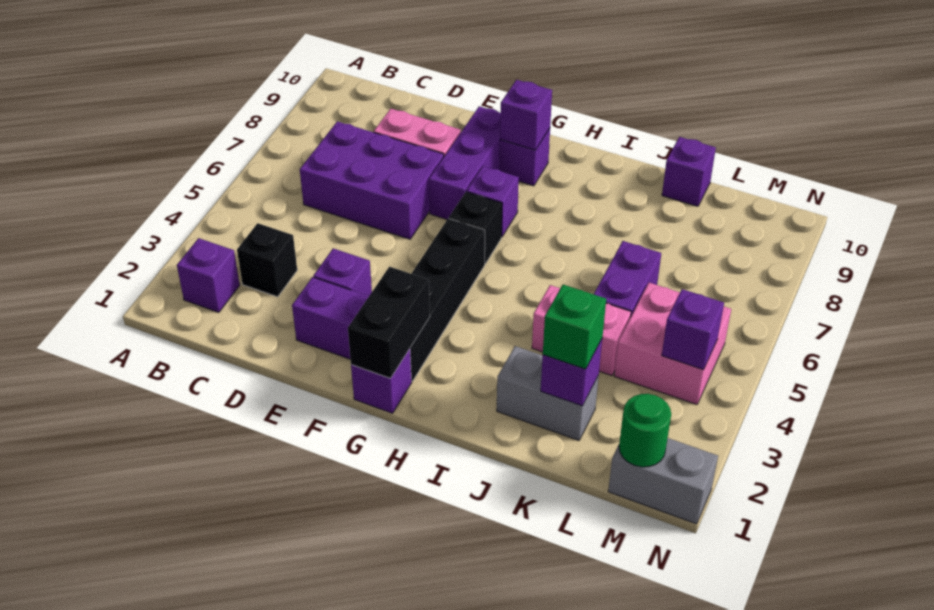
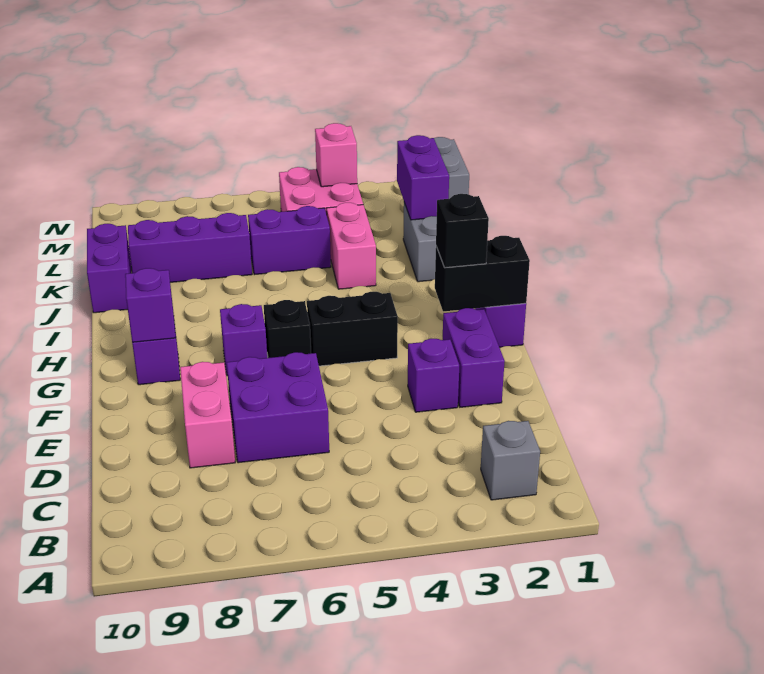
purple 1x1 brick [177,238,240,312] -> grey 1x1 brick [481,421,540,500]
black 1x1 brick [237,223,297,297] -> black 1x1 brick moved to [436,194,489,268]
purple 2x3 brick [300,121,444,239] -> purple 2x2 brick [227,352,329,463]
purple 1x3 brick [429,106,501,219] -> purple 1x3 brick moved to [128,213,252,282]
black 1x4 brick [410,218,485,381] -> black 1x2 brick [307,292,398,366]
purple 1x1 brick [541,339,602,406] -> purple 1x2 brick [397,135,449,220]
green 1x1 brick [543,285,606,369] -> none
purple 1x1 brick [662,137,716,206] -> purple 1x2 brick [87,224,131,313]
green 1x1 round brick [619,394,671,467] -> none
purple 1x1 brick [662,289,724,370] -> pink 1x1 brick [315,123,357,187]

